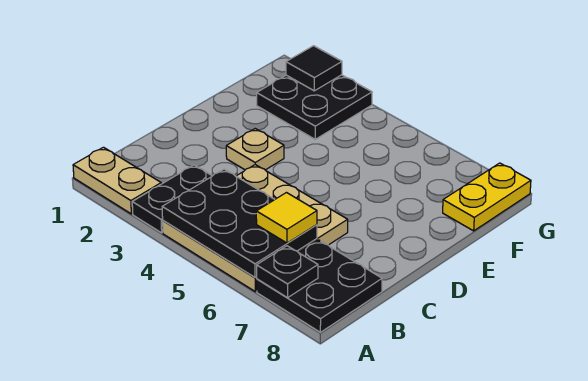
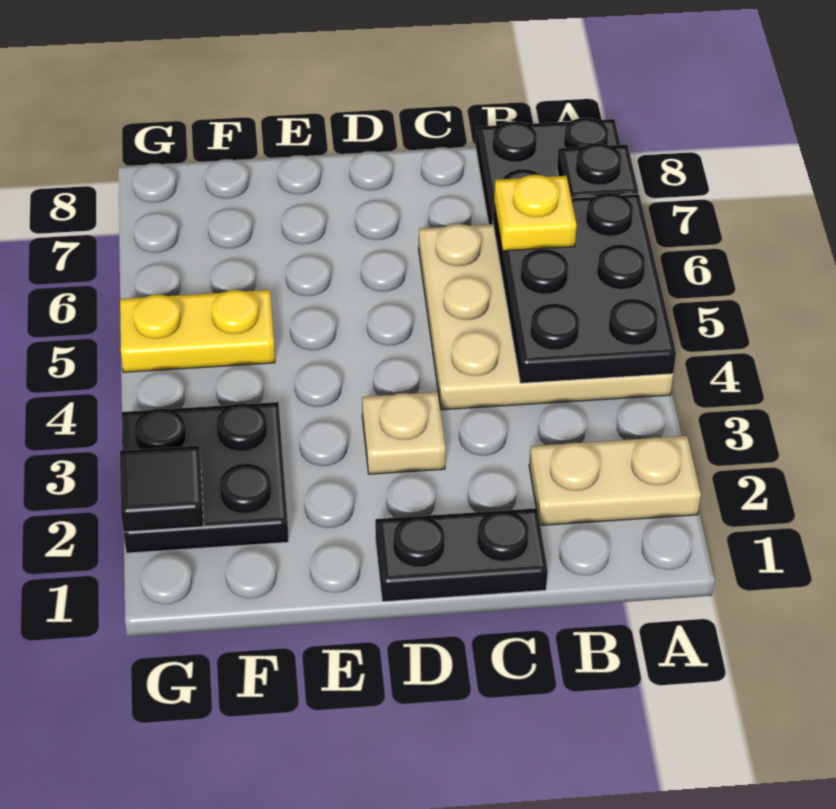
tan 1x2 plate [73,147,161,214] -> tan 1x2 plate turned to [529,436,701,525]
black 1x2 plate [132,165,212,233] -> black 1x2 plate moved to [375,508,548,602]
yellow 1x1 tile [256,193,317,243] -> yellow 1x1 plate [494,175,577,251]
yellow 1x2 plate [443,163,531,231] -> yellow 1x2 plate moved to [120,290,275,372]

